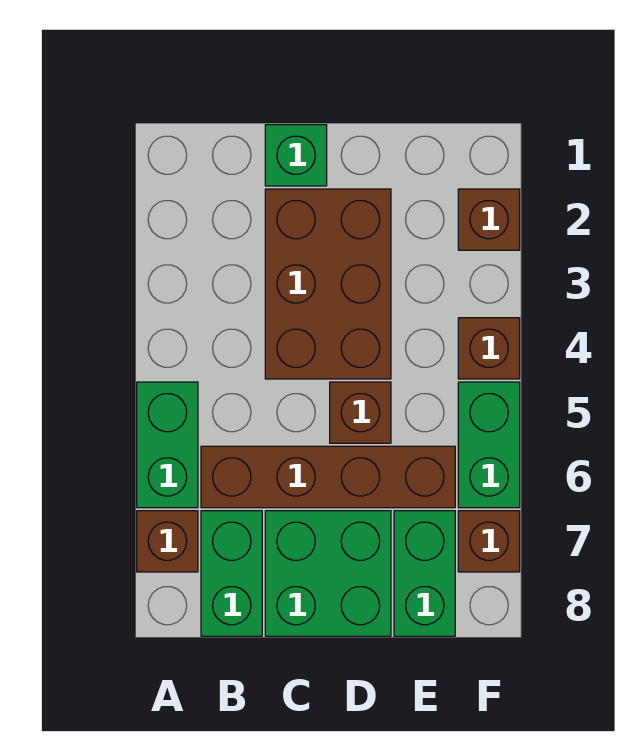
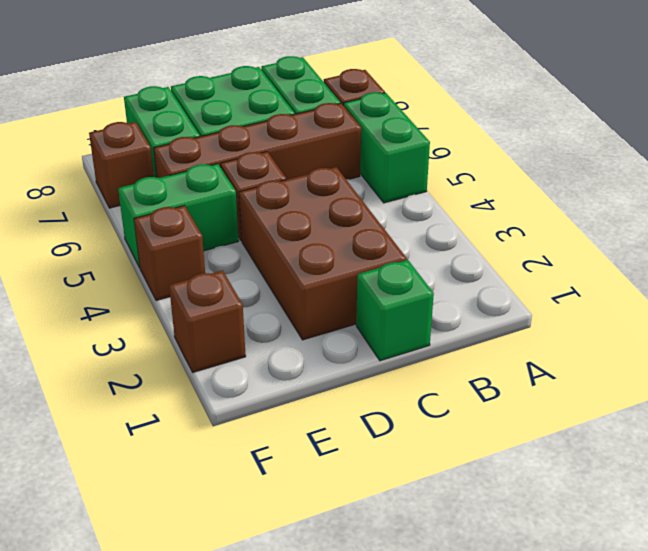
green 1x2 brick [458,382,520,508] -> green 1x2 brick turned to [118,164,239,268]

